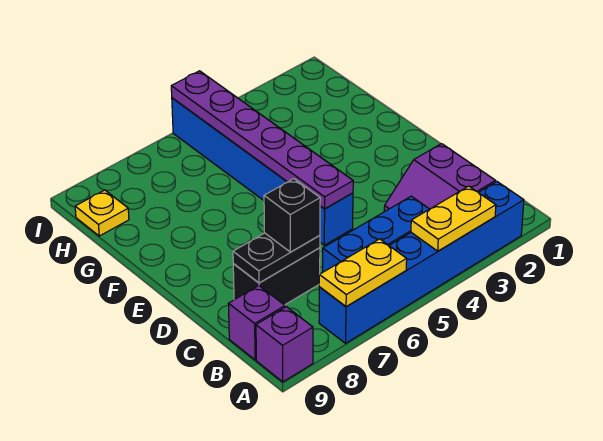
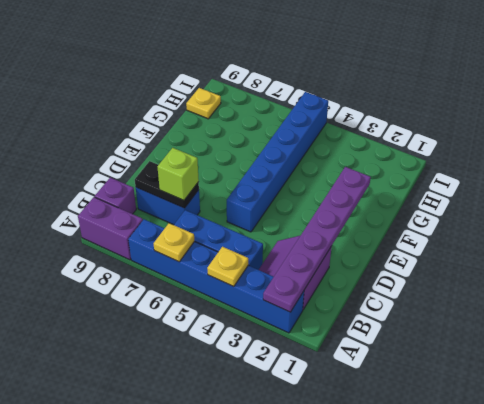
yellow 1x2 plate [411,186,496,251] -> yellow 1x1 plate [207,247,248,287]
yellow 1x2 plate [319,239,407,307] -> yellow 1x1 plate [154,223,194,262]
purple 1x1 brick [256,307,313,382] -> purple 1x2 brick [78,197,143,260]
black 1x2 brick [233,248,320,305] -> blue 1x2 brick [136,187,200,225]
black 1x1 brick [264,179,320,252] -> lime 1x1 brick [158,148,199,200]
purple 1x6 plate [171,71,353,209] -> purple 1x6 plate moved to [263,167,371,312]

